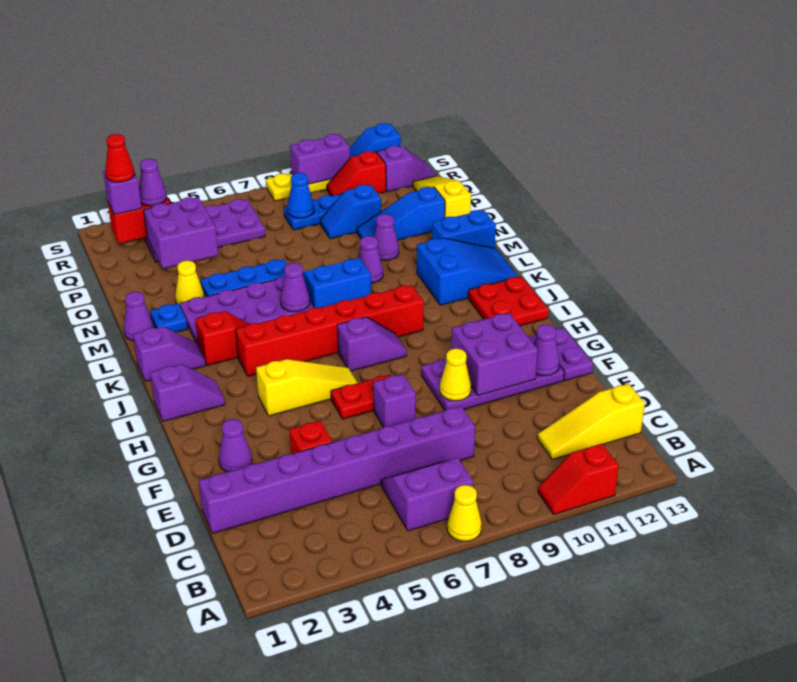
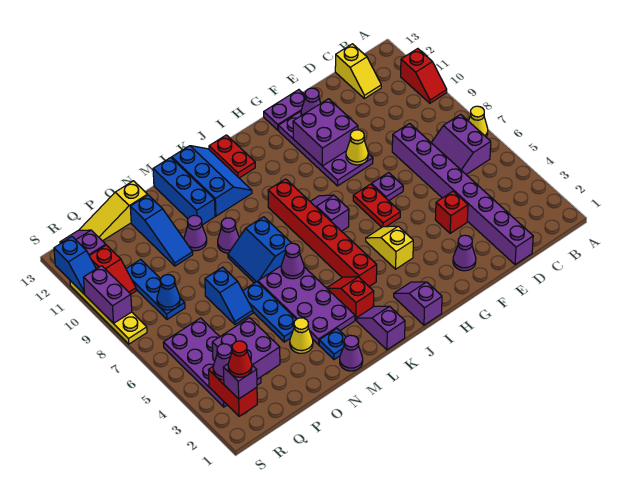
yellow 1x3 slope [537,384,645,459] -> yellow 1x2 slope [335,44,381,99]
purple 1x1 brick [373,374,416,427] -> purple 1x1 plate [372,173,403,201]
yellow 1x3 slope [256,359,357,416] -> yellow 1x2 slope [366,226,413,269]
red 2x2 plate [468,276,548,326] -> red 1x2 plate [209,135,255,178]
blue 2x3 slope [417,238,518,305] -> blue 2x3 slope turned to [172,146,252,216]
blue 1x2 brick [432,210,496,248] -> blue 1x3 brick [153,158,215,225]
blue 1x2 slope [320,185,381,239] -> blue 1x2 slope moved to [205,267,253,325]

